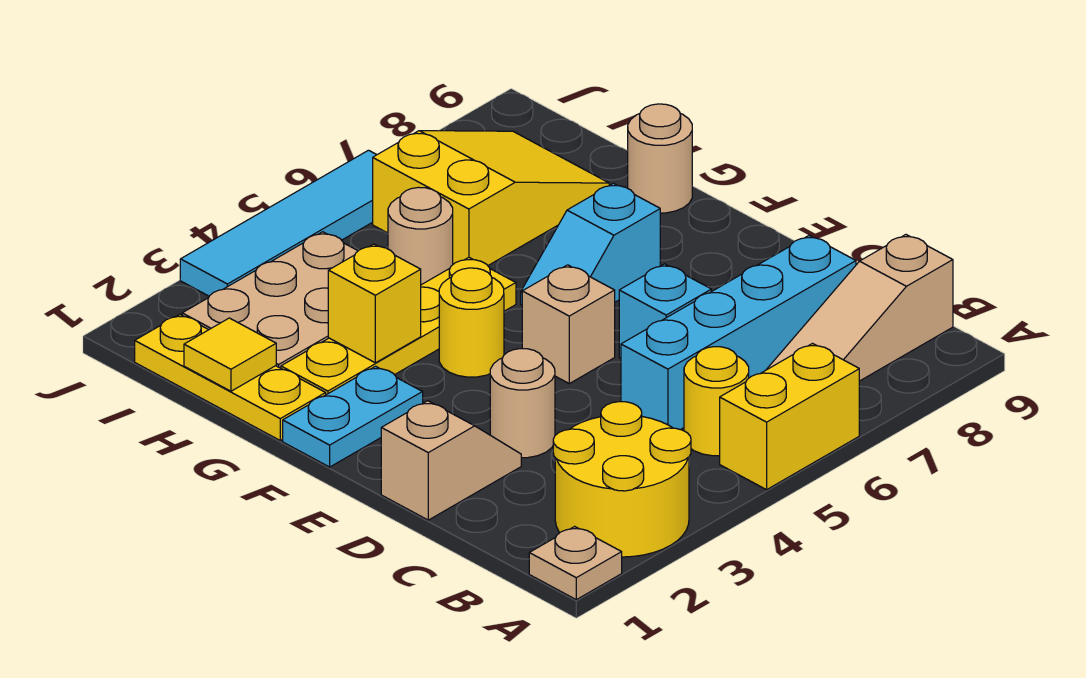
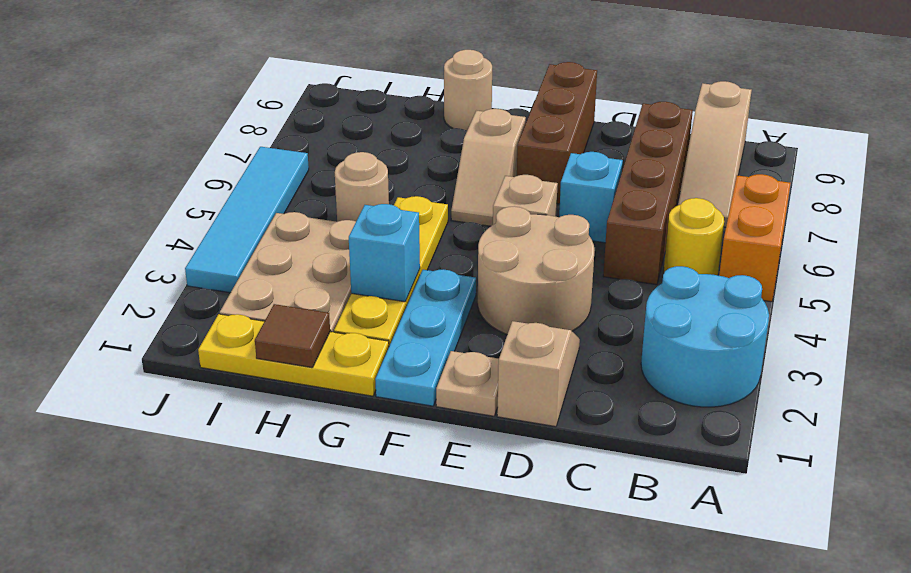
tan 1x1 plate [529,526,622,600] -> tan 1x1 plate moved to [436,351,499,416]
yellow 2x2 round brick [553,402,691,557] -> cyan 2x2 round brick [641,266,769,407]
yellow 1x2 brick [720,344,859,490] -> orange 1x2 brick [719,174,791,302]
cyan 1x4 brick [621,236,856,430] -> brown 1x4 brick [603,102,693,285]
tan 1x1 round brick [490,349,555,458] -> tan 2x2 round brick [478,206,594,334]
none -> brown 1x3 brick [517,62,597,204]
cyan 1x2 plate [283,366,423,467] -> cyan 1x3 plate [375,269,476,406]
yellow 1x1 round brick [439,268,504,377] -> none
cyan 1x2 slope [521,183,660,305] -> tan 1x2 slope [451,109,526,226]
yellow 1x1 brick [328,244,421,363] -> cyan 1x1 brick [349,204,420,302]
yellow 1x1 tile [184,318,276,391] -> brown 1x1 tile [255,304,330,368]
yellow 2x3 slope [373,131,609,265] -> none

